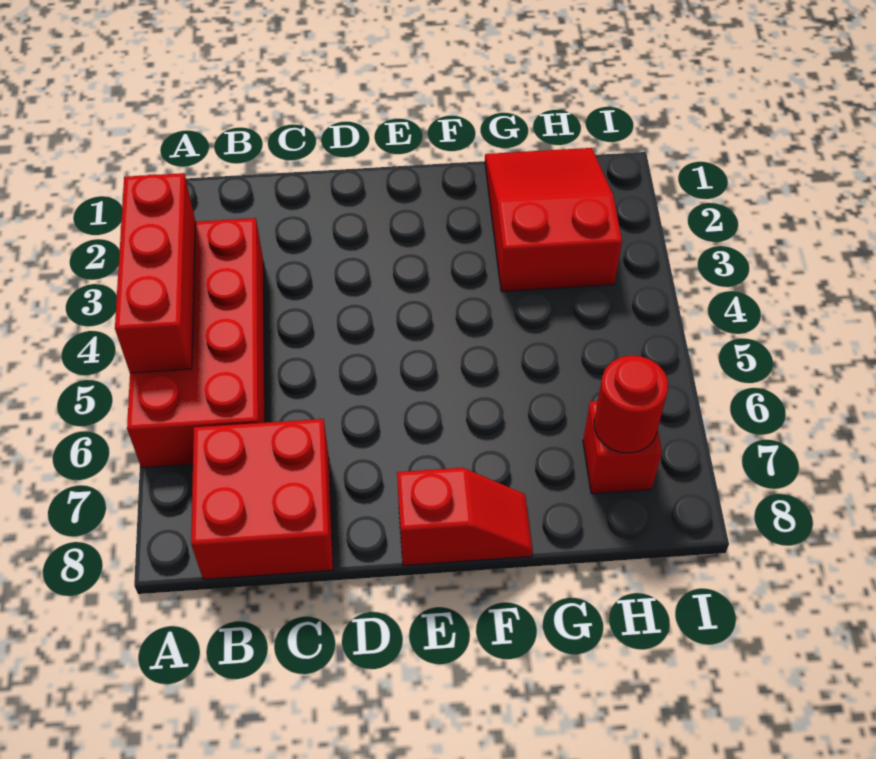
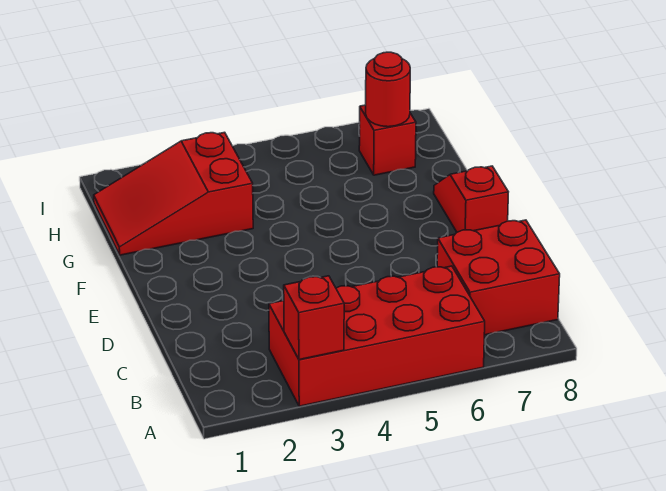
red 1x3 brick [115,173,196,373] -> red 1x1 brick [284,276,344,360]

